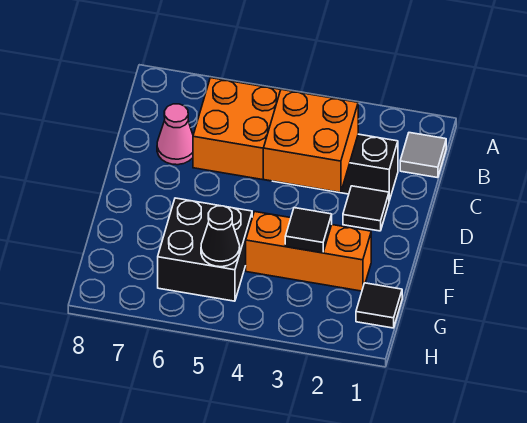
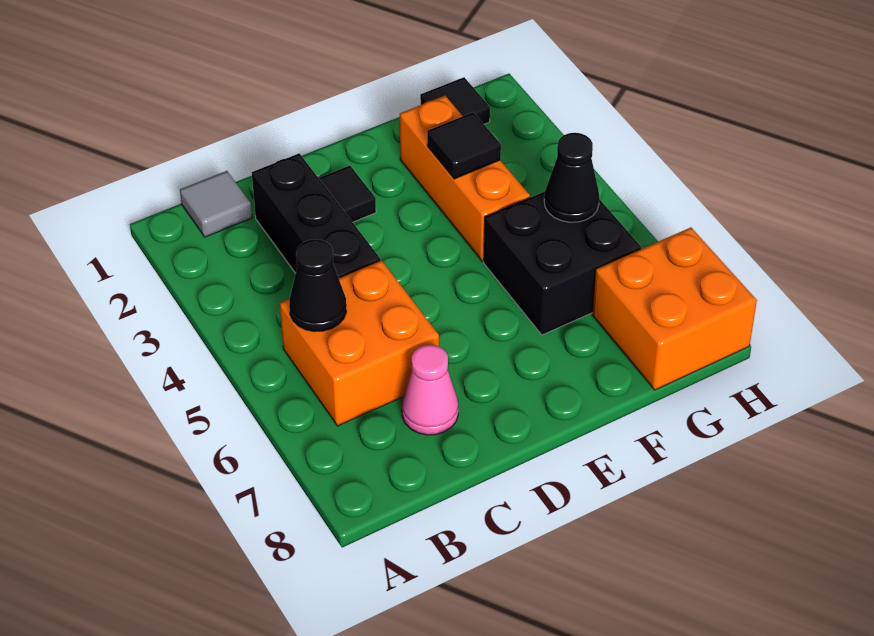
none -> black 1x1 cone [289,239,346,332]
orange 2x2 brick [263,89,358,193] -> orange 2x2 brick moved to [592,227,757,390]

